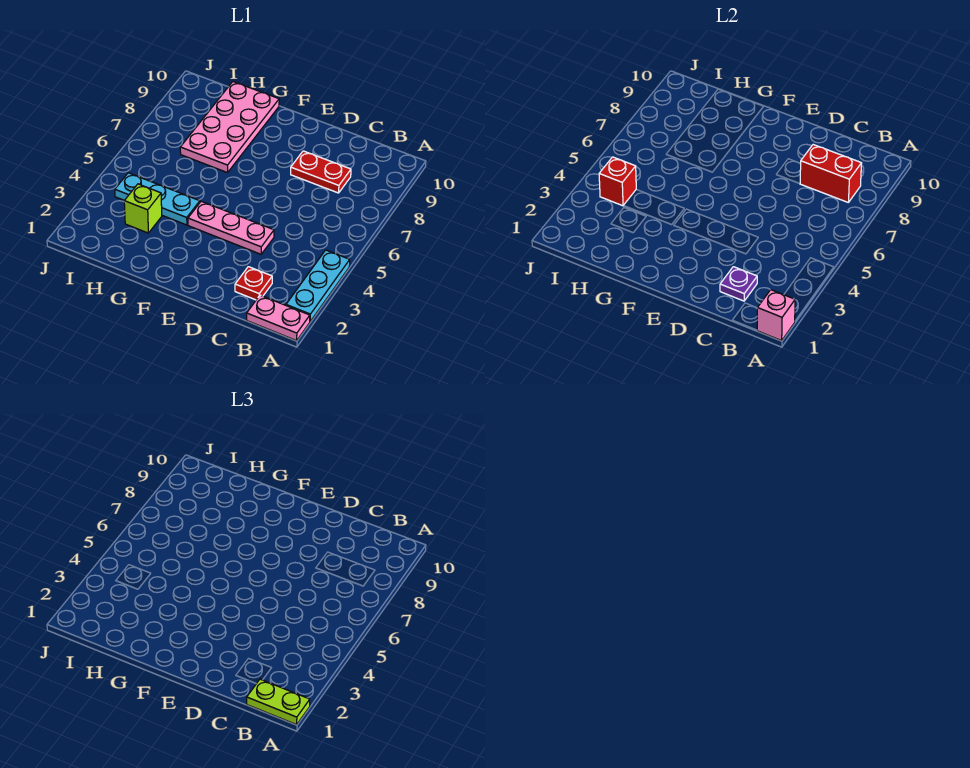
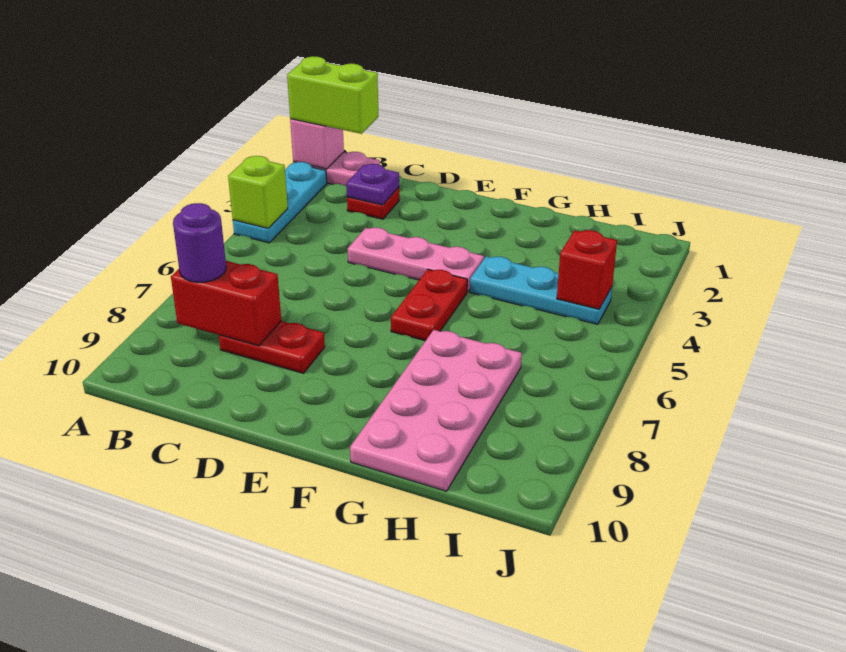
lime 1x2 plate [247,679,310,725] -> lime 1x2 brick [287,56,378,134]
none -> purple 1x1 round brick [173,203,226,282]
none -> red 1x2 plate [391,269,467,341]
lime 1x1 brick [124,184,162,233] -> lime 1x1 brick moved to [228,156,288,228]

